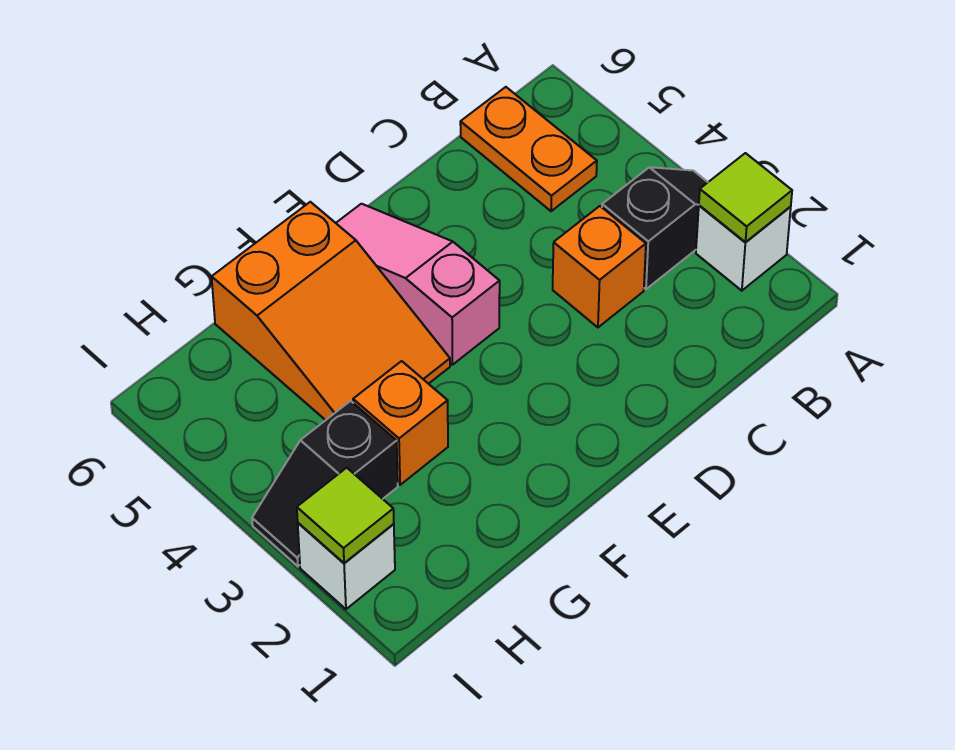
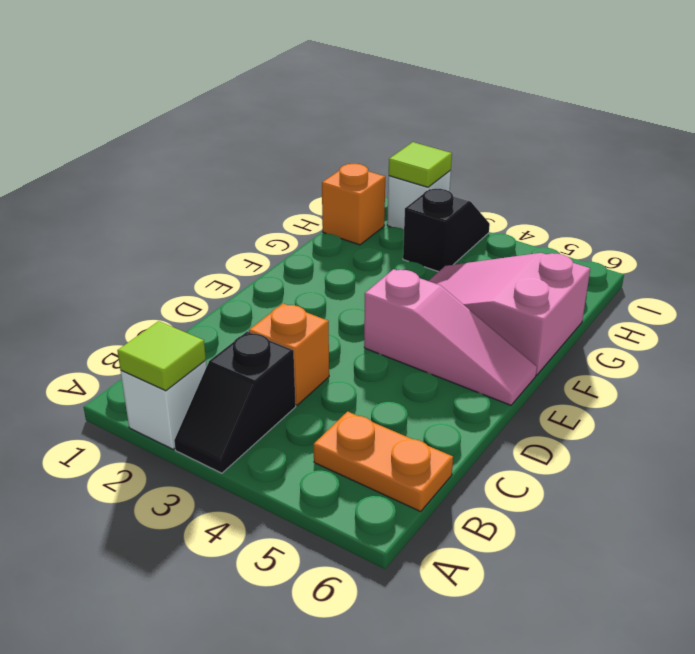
orange 2x3 slope [212,202,450,420] -> pink 2x3 slope [429,253,590,375]
orange 1x1 brick [353,361,448,485] -> orange 1x1 brick moved to [322,164,385,245]

